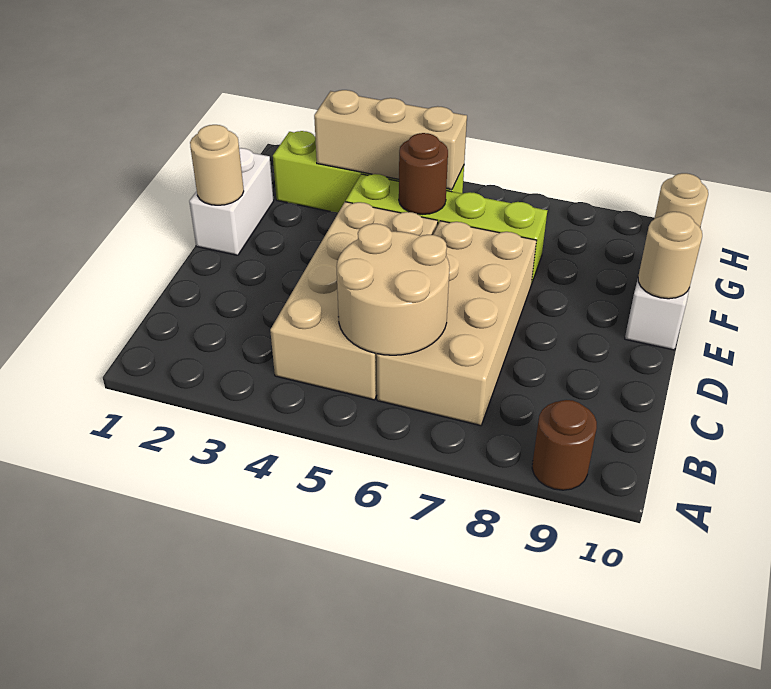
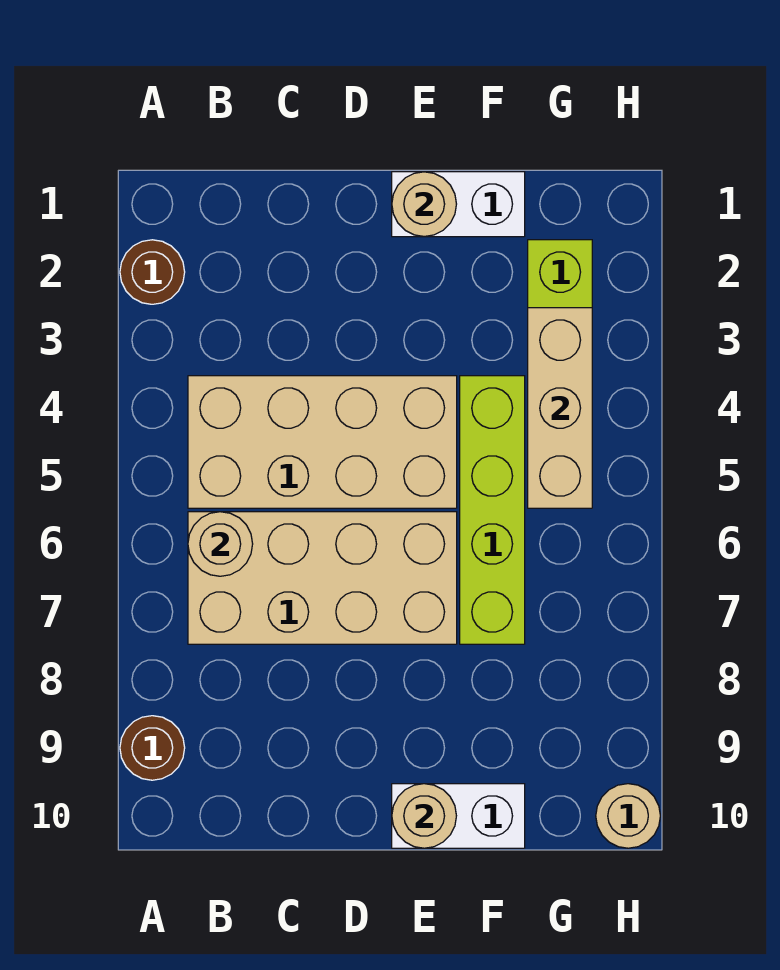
tan 2x2 round brick [337,224,450,355] -> tan 1x1 round brick [188,512,253,576]
brown 1x1 round brick [399,133,448,214] -> brown 1x1 round brick moved to [120,240,185,304]

